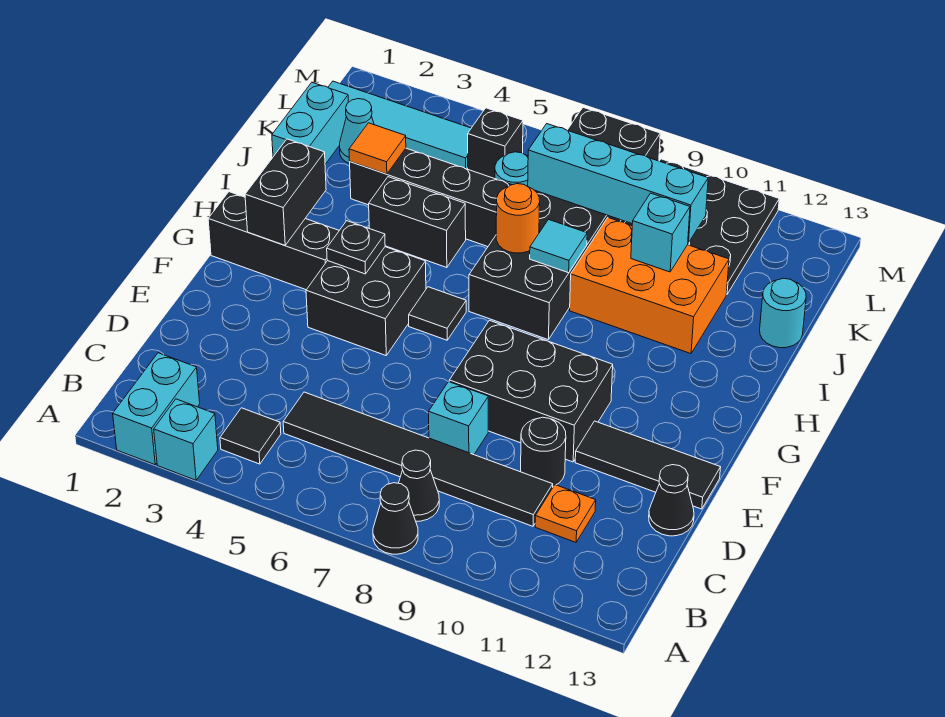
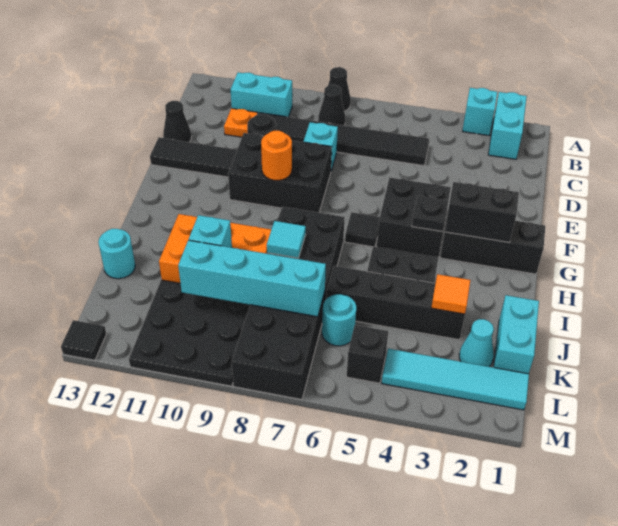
black 1x1 tile [220,408,281,464] -> black 1x1 tile moved to [61,320,106,360]
none -> cyan 1x2 brick [231,72,292,117]
black 1x2 brick [245,139,326,245] -> black 1x2 brick turned to [445,182,519,243]
orange 1x1 round brick [496,184,540,253] -> orange 1x1 round brick moved to [261,131,292,180]

